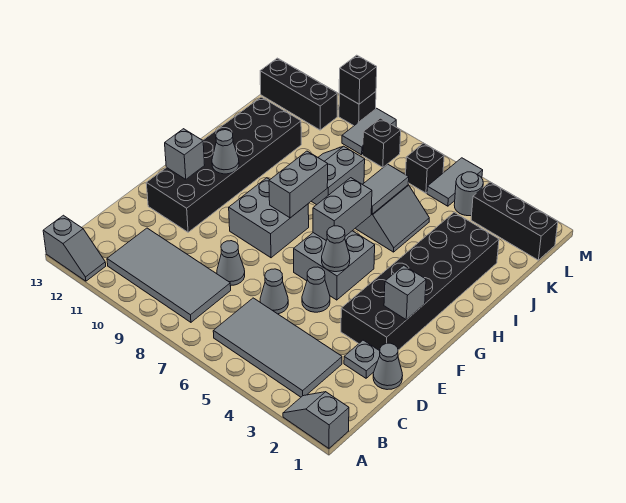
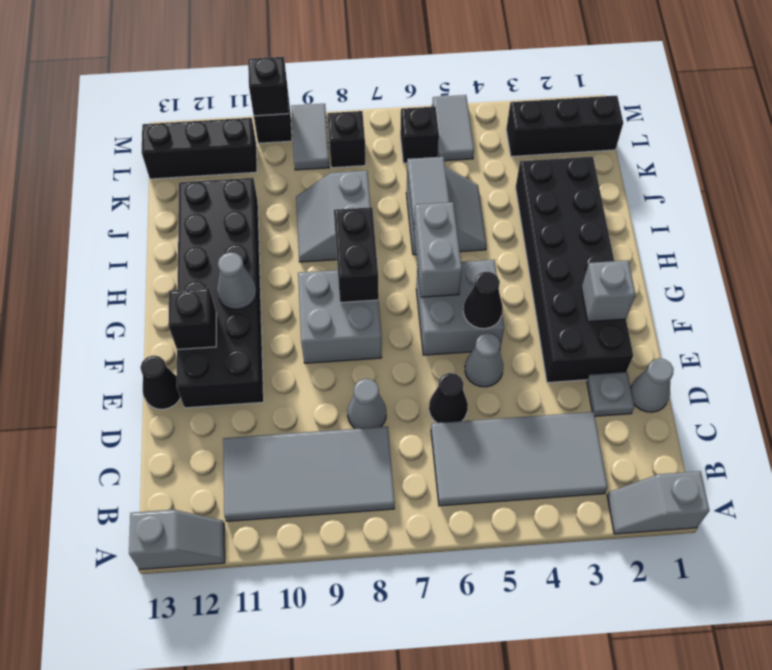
grey 1x1 cone [260,269,288,314] -> black 1x1 cone [429,373,468,423]
none -> black 1x1 cone [140,356,180,409]
grey 1x1 cone [322,226,350,272] -> black 1x1 cone [463,272,503,329]
grey 1x1 brick [165,129,205,179] -> black 1x1 brick [168,288,216,350]
grey 1x2 brick [269,151,328,218] -> black 1x2 brick [334,207,379,303]
grey 1x1 round brick [454,172,483,216] -> none

